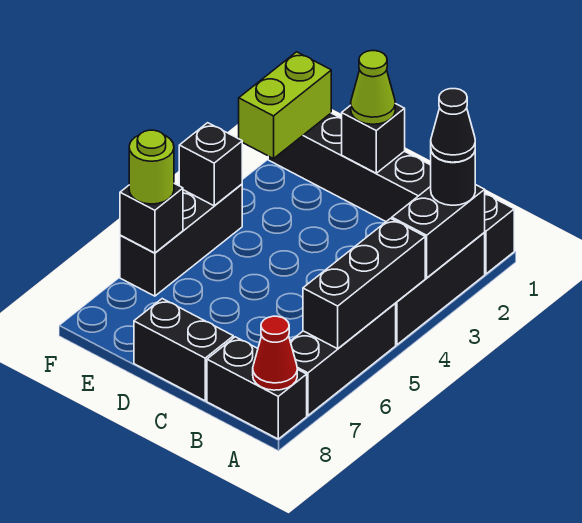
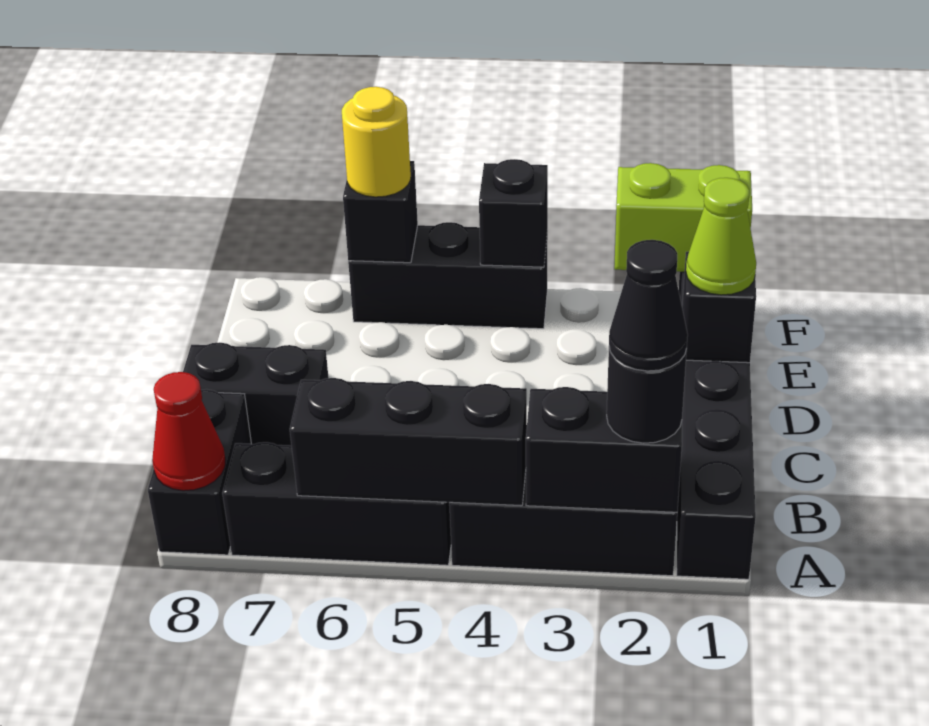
black 1x2 brick [134,299,233,401] -> black 1x2 brick turned to [183,342,329,446]
lime 1x1 round brick [129,130,174,204] -> yellow 1x1 round brick [342,87,411,197]

